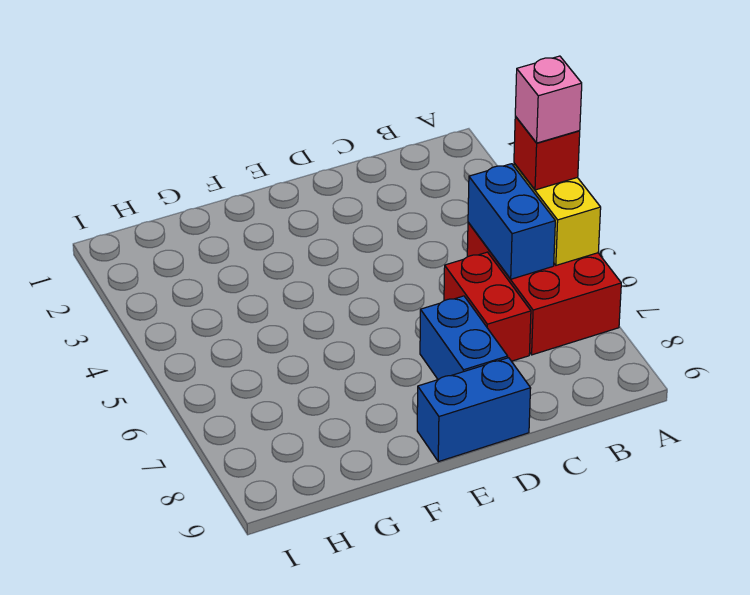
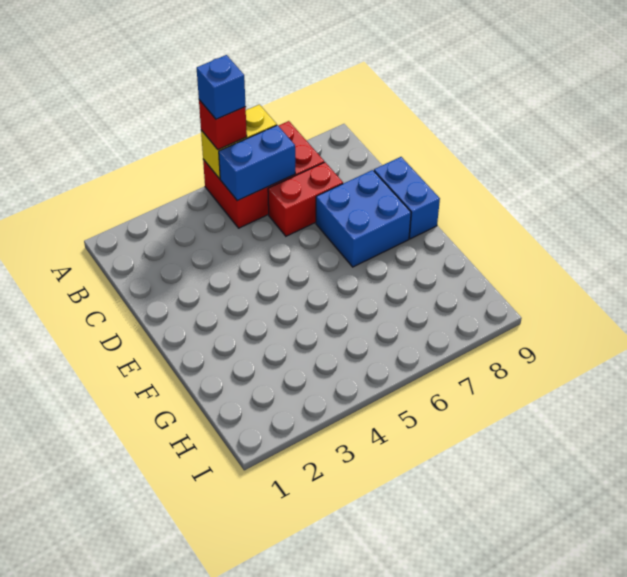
pink 1x1 brick [515,56,582,143] -> blue 1x1 brick [197,55,246,119]
blue 1x2 brick [420,296,508,380] -> blue 2x2 brick [316,170,411,267]

